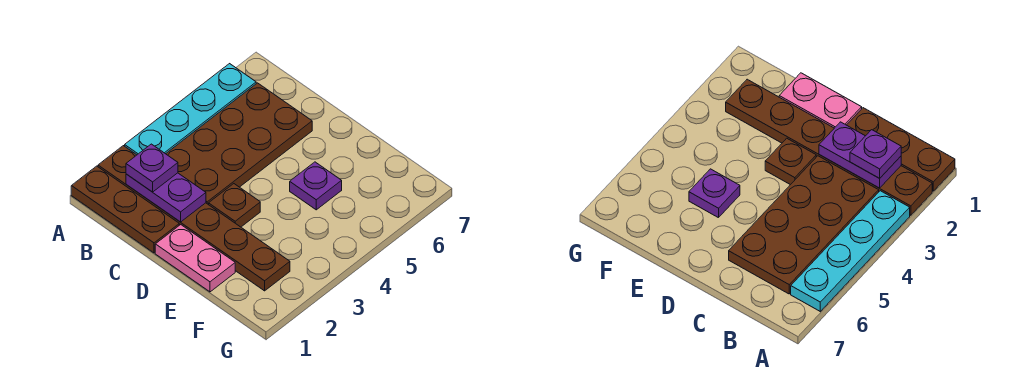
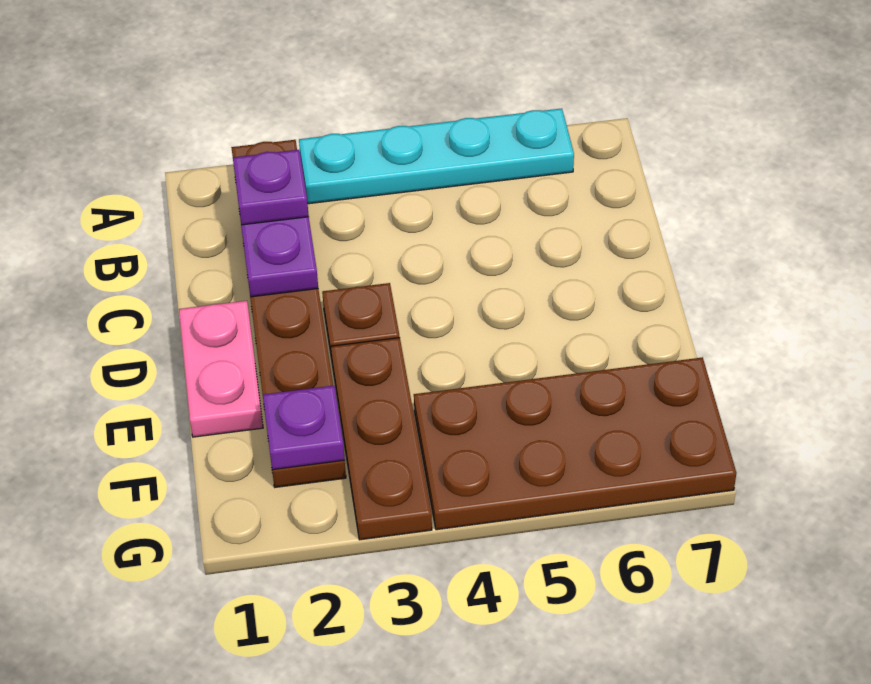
brown 1x3 plate [71,166,179,253] -> brown 1x3 plate moved to [331,338,432,540]
brown 2x4 plate [166,83,312,205] -> brown 2x4 plate moved to [414,357,736,530]
purple 1x1 plate [290,162,342,210] -> purple 1x1 plate moved to [263,386,345,470]

